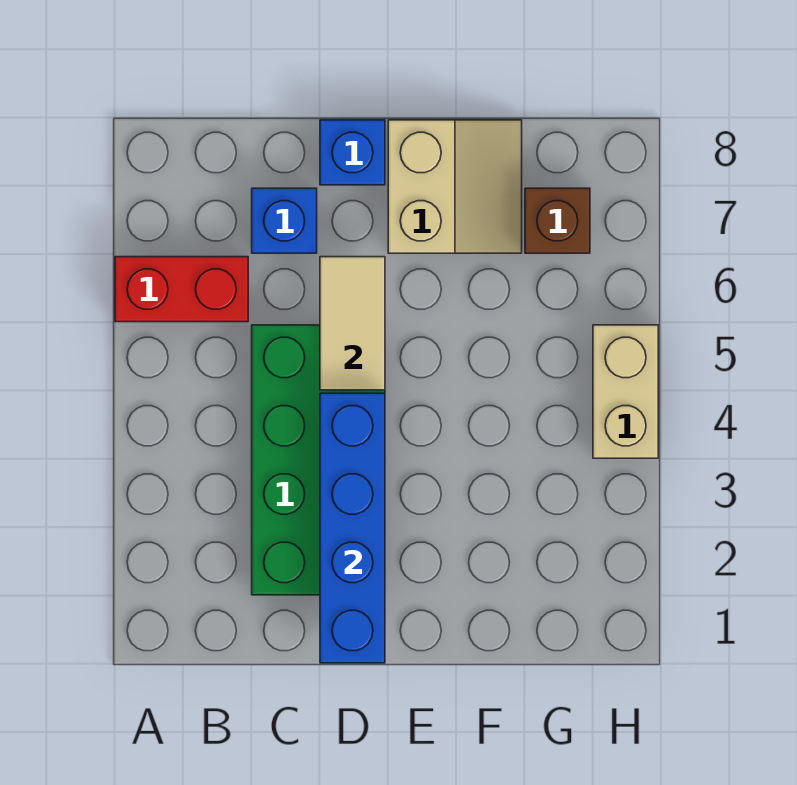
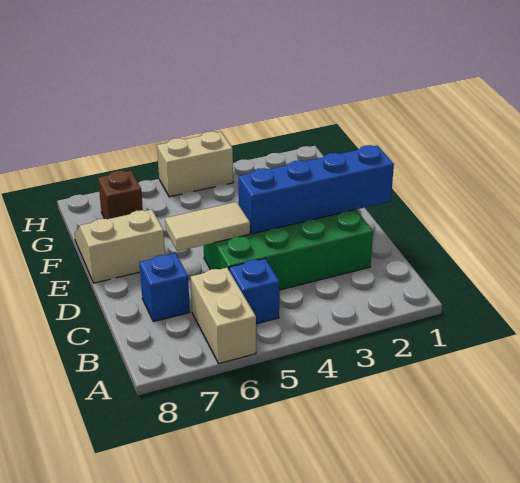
red 1x2 brick [115,257,248,322] -> tan 1x2 brick [191,268,256,364]
blue 1x1 brick [320,120,385,185] -> blue 1x1 brick moved to [229,258,280,324]

